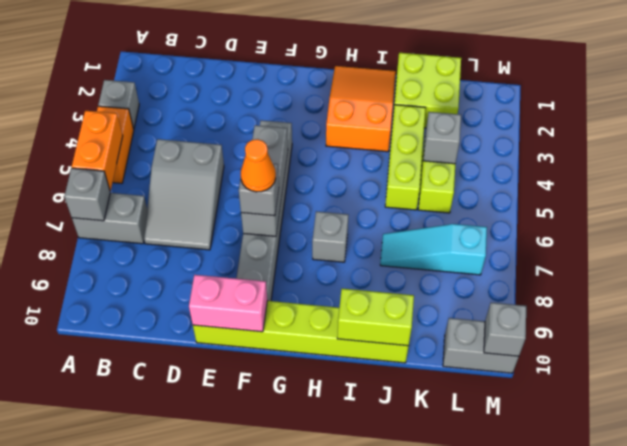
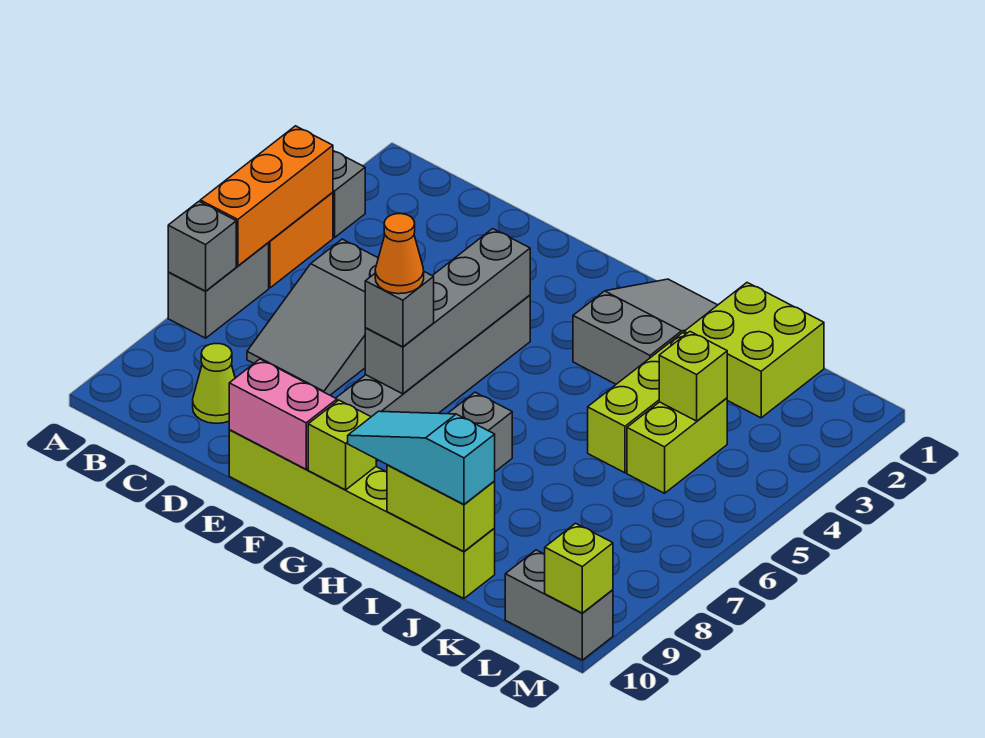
orange 1x2 brick [72,111,123,191] -> orange 1x3 brick [200,126,333,266]
grey 1x2 brick [72,193,147,244] -> grey 1x2 brick turned to [168,243,269,338]
none -> lime 1x1 cone [193,344,235,423]
grey 1x3 brick [241,125,288,236] -> grey 1x4 brick [365,229,530,394]
none -> lime 1x1 brick [308,400,376,490]
orange 2x3 slope [326,66,396,152] -> grey 2x3 slope [573,279,717,384]
cyan 1x3 slope [380,224,487,275] -> cyan 1x3 slope moved to [348,411,495,504]
grey 1x1 brick [423,112,461,164] -> lime 1x1 brick [659,332,727,421]
grey 1x1 brick [484,303,526,356] -> lime 1x1 brick [545,523,613,613]

